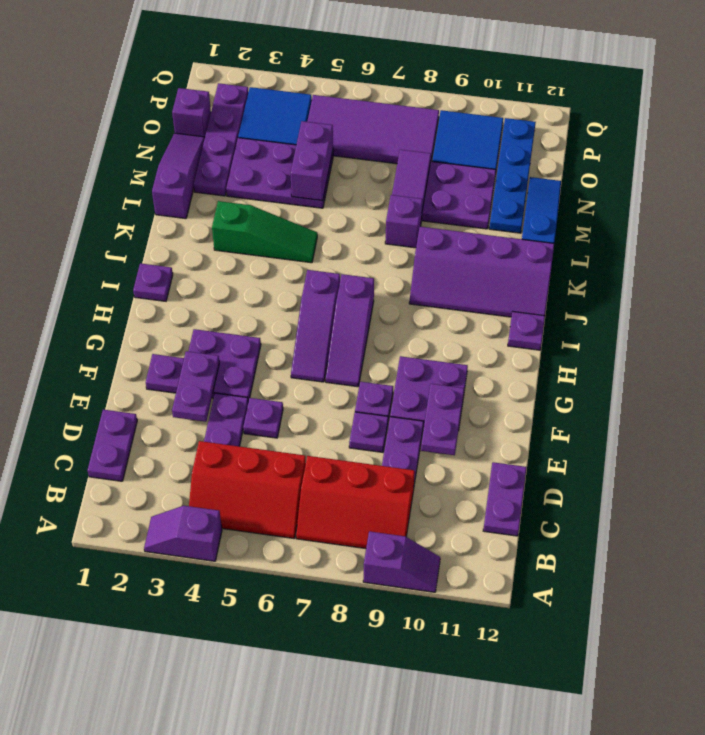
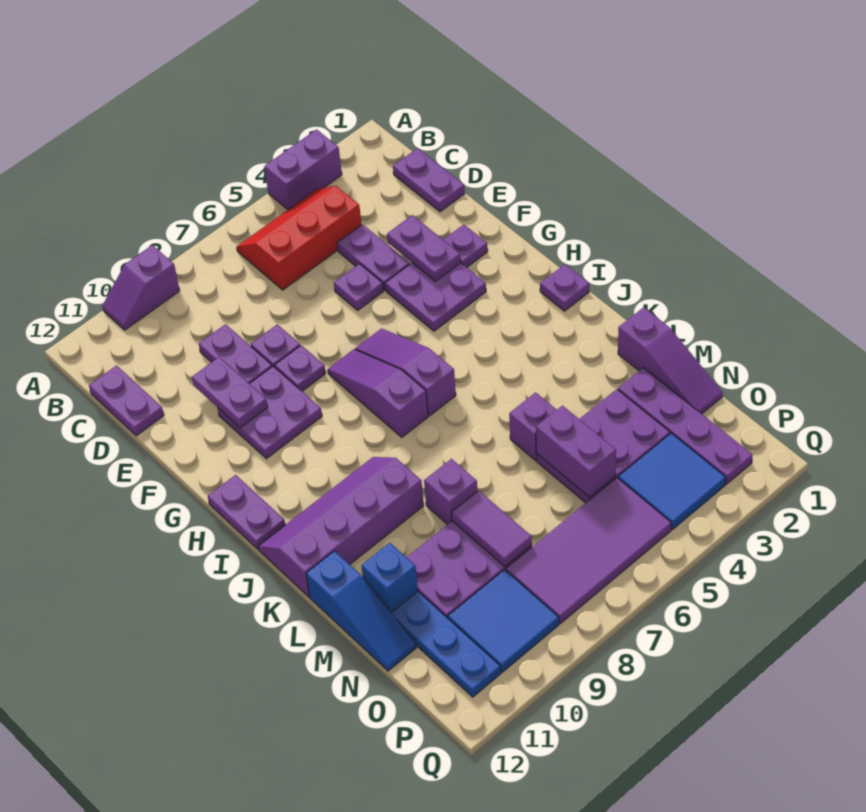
purple 1x2 slope [144,506,222,561] -> purple 1x2 brick [264,130,342,210]
red 2x3 slope [296,456,415,549] -> none
purple 1x1 plate [508,311,545,350] -> purple 1x2 plate [208,475,285,549]
green 1x3 slope [212,201,317,263] -> none
none -> blue 1x1 brick [361,543,418,613]
purple 1x1 brick [172,88,211,137] -> purple 1x1 brick moved to [509,392,557,460]

